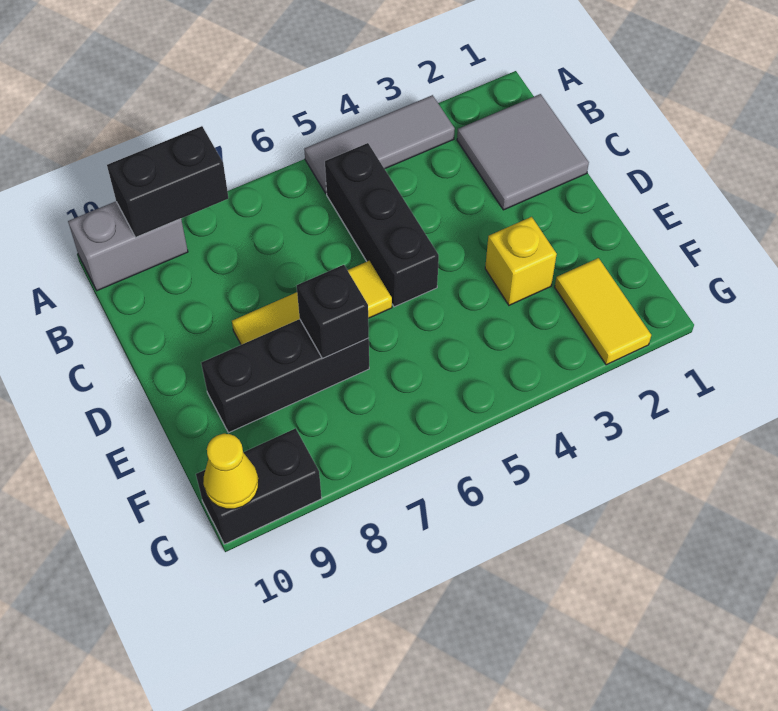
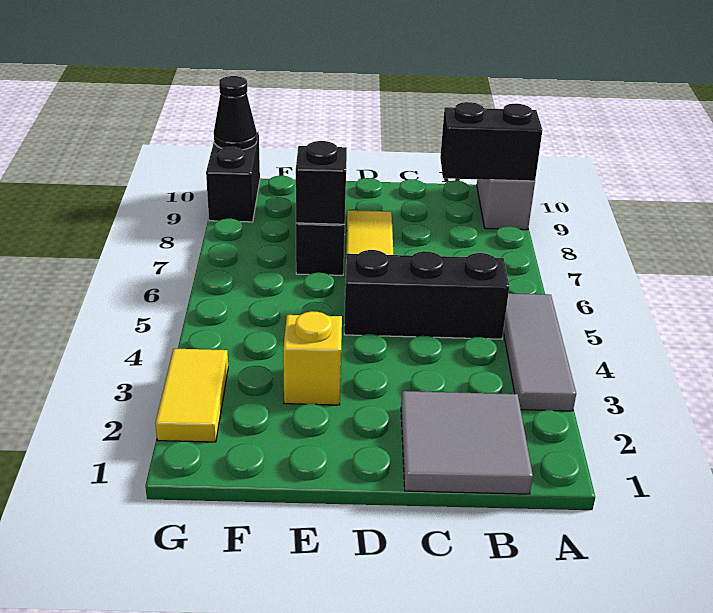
black 1x2 brick [107,126,228,237] -> black 1x2 brick turned to [440,102,542,181]
yellow 1x2 tile [555,258,651,365] -> yellow 1x2 tile turned to [155,349,228,442]
yellow 1x1 cone [203,434,259,509] -> black 1x1 cone [214,76,257,150]

